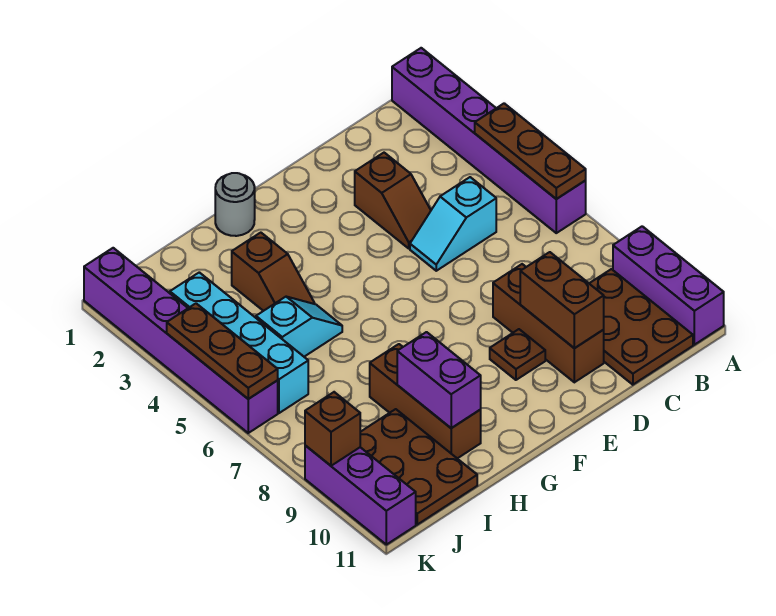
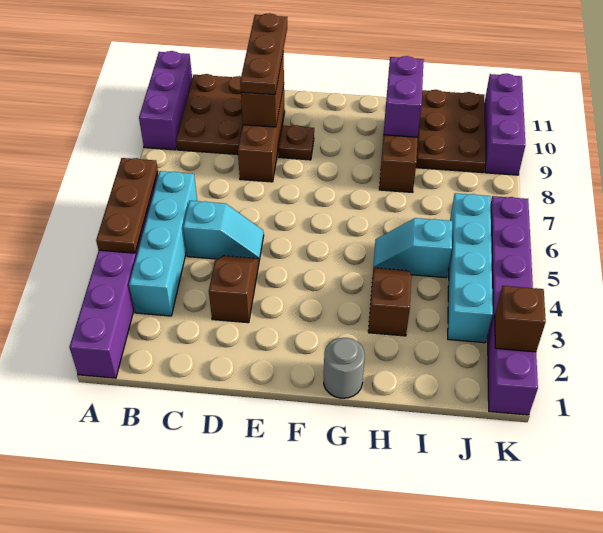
none -> cyan 1x4 brick [129,171,197,316]
brown 1x3 plate [167,303,278,399] -> brown 1x3 plate moved to [240,13,287,95]
brown 1x1 brick [305,392,360,466] -> brown 1x1 brick moved to [495,286,546,352]

